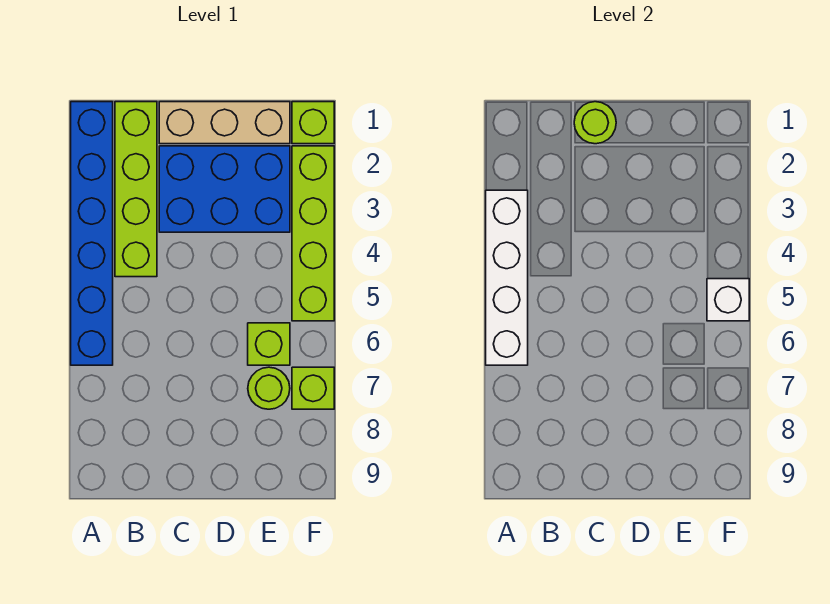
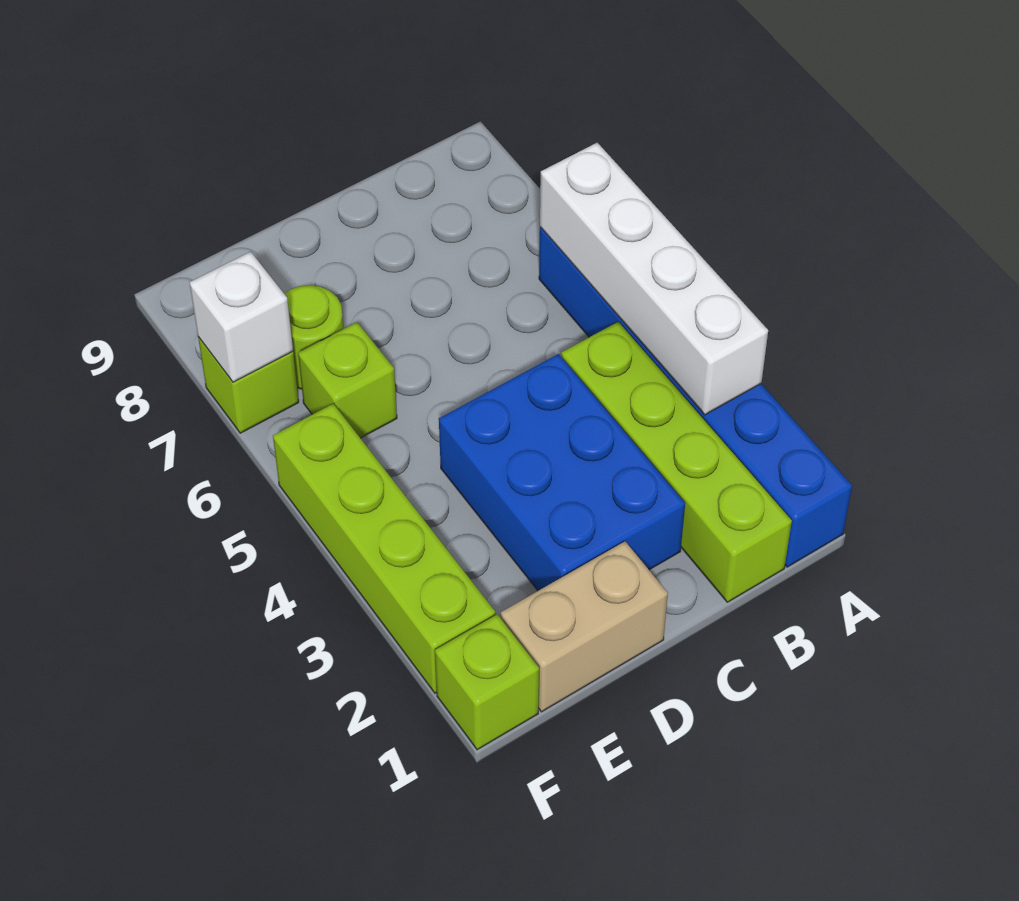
tan 1x3 brick [159,102,290,144] -> tan 1x2 brick [501,541,668,712]
lime 1x1 round brick [574,102,616,144] -> none
blue 2x3 brick [159,146,290,232] -> blue 2x3 brick turned to [439,354,685,591]
white 1x1 brick [707,279,749,321] -> white 1x1 brick moved to [190,252,293,382]

